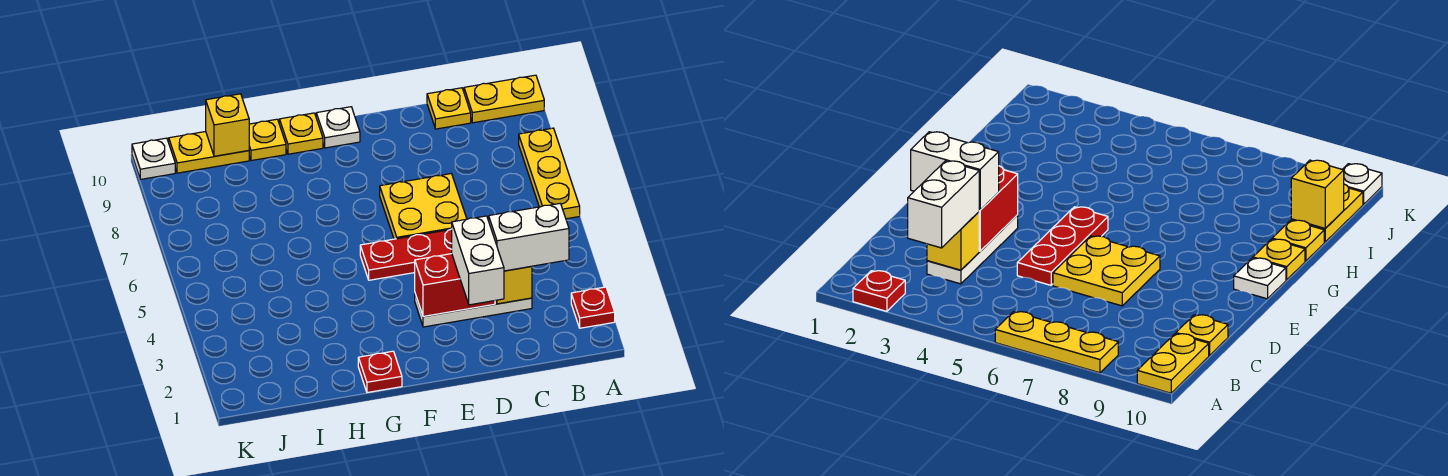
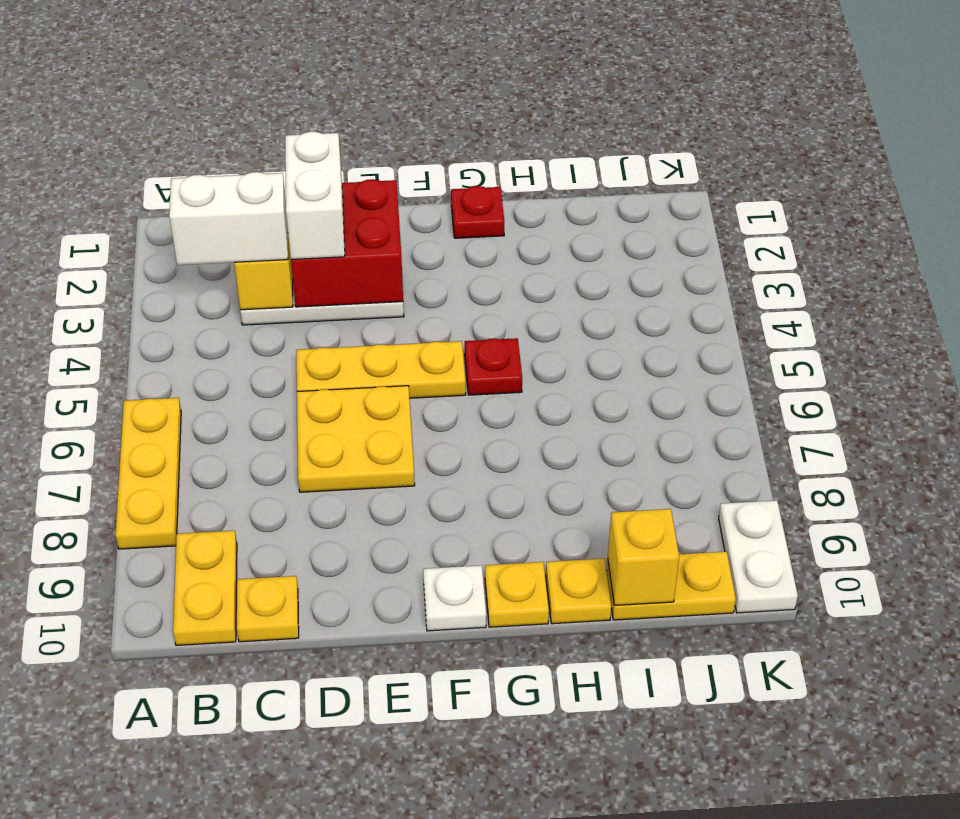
red 1x1 plate [571,287,615,328] -> red 1x1 plate moved to [465,338,522,395]
yellow 1x2 plate [464,75,544,123] -> yellow 1x2 plate turned to [173,531,237,645]
red 1x2 brick [415,254,495,317] -> red 2x2 brick [291,179,403,307]
red 1x3 plate [360,229,452,280] -> yellow 1x3 plate [296,341,466,398]
white 1x1 plate [132,138,175,179] -> white 1x2 plate [719,500,798,613]

